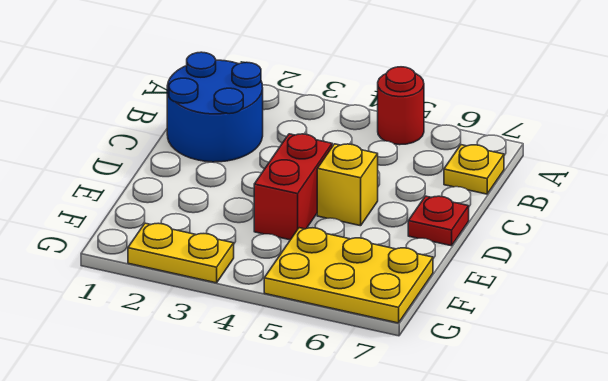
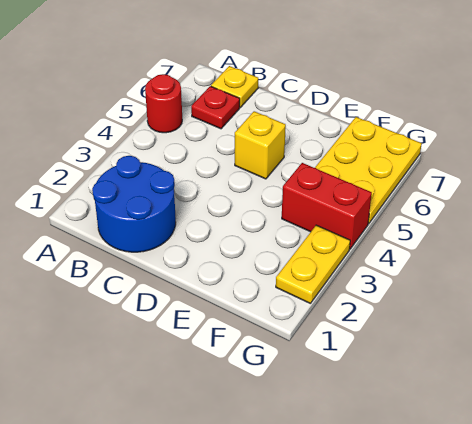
red 1x2 brick [254,134,332,240] -> red 1x2 brick moved to [282,163,372,249]
red 1x1 plate [408,196,469,246] -> red 1x1 plate moved to [191,86,240,129]

